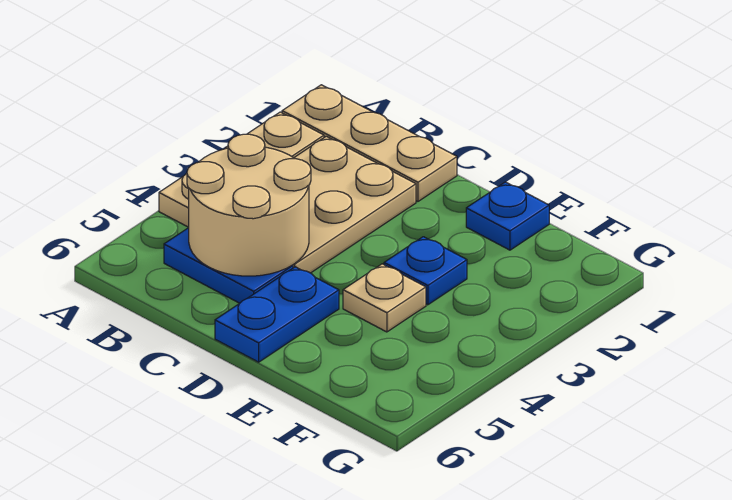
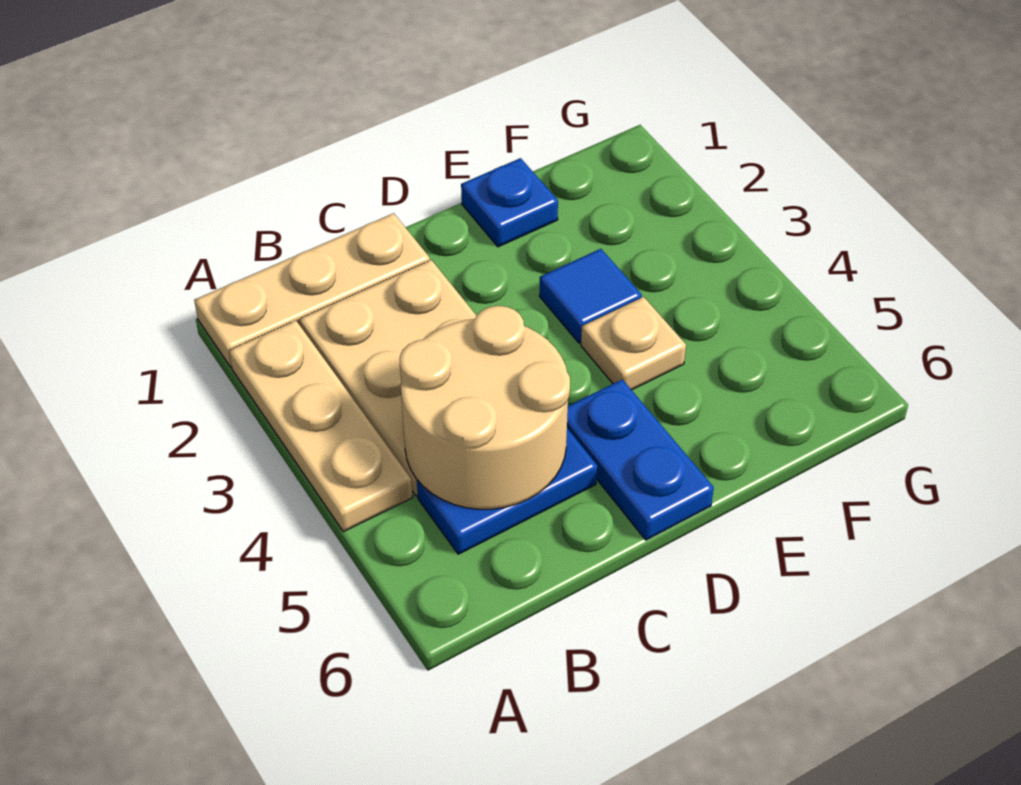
blue 1x1 plate [384,237,467,305] -> blue 1x1 tile [539,249,642,343]

